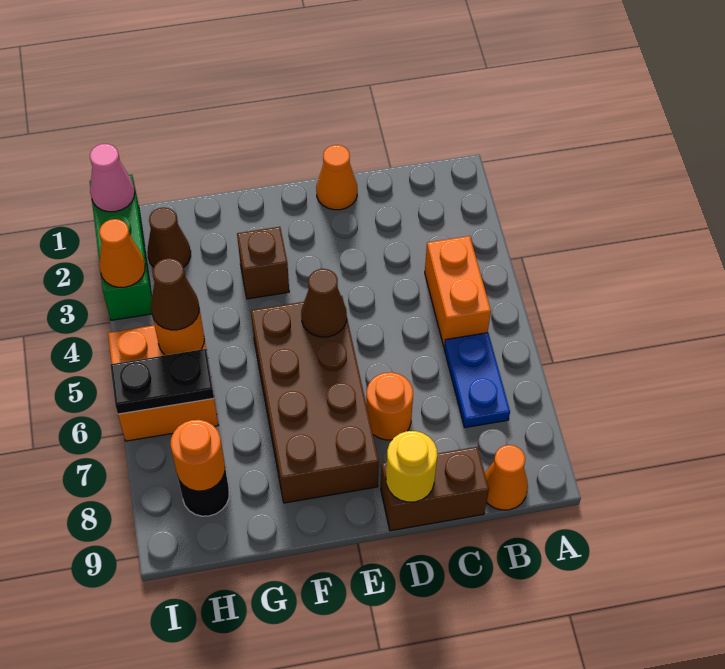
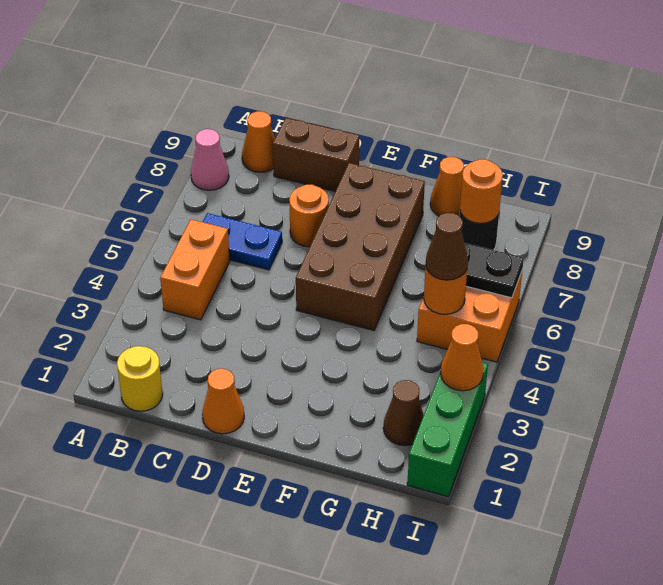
blue 1x2 plate [444,333,510,428] -> blue 1x2 plate turned to [203,213,282,270]
yellow 1x1 round brick [386,431,437,502] -> yellow 1x1 round brick moved to [117,346,163,411]
brown 1x1 cone [301,269,347,337] -> none
brown 1x1 brick [237,227,289,299] -> none
none -> orange 1x1 cone [430,157,464,216]
pink 1x1 cone [90,144,135,212] -> pink 1x1 cone moved to [191,129,229,190]

